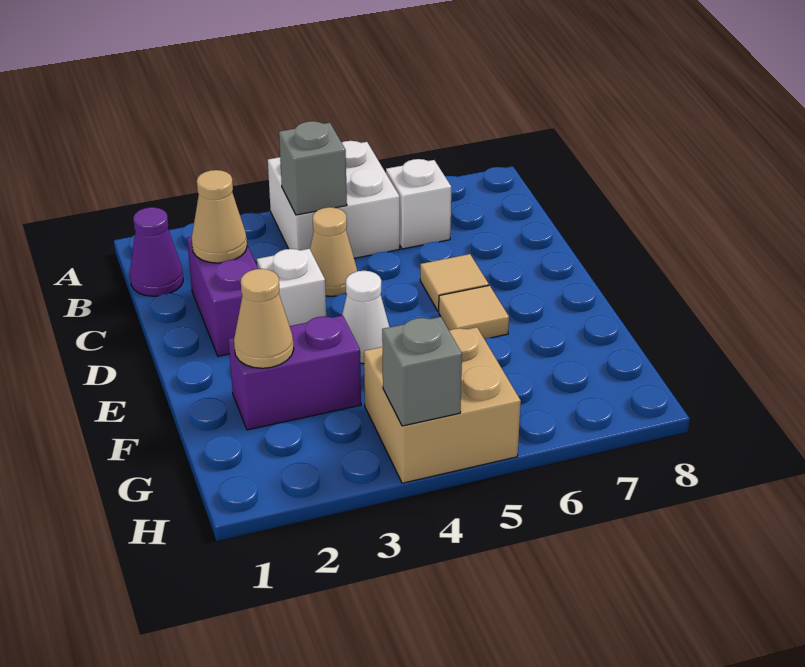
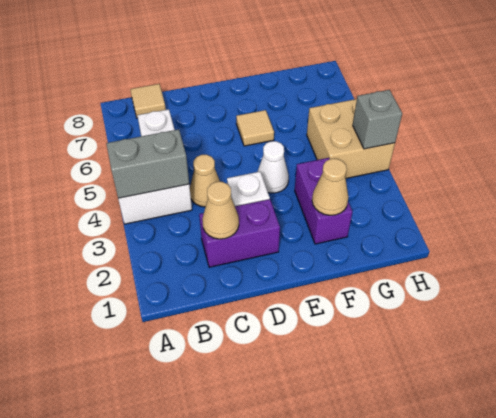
purple 1x1 cone [130,207,183,296] -> none
grey 1x1 brick [279,121,347,215] -> grey 1x2 brick [106,129,189,198]
tan 1x1 tile [420,254,489,311] -> tan 1x1 tile moved to [130,84,166,118]

